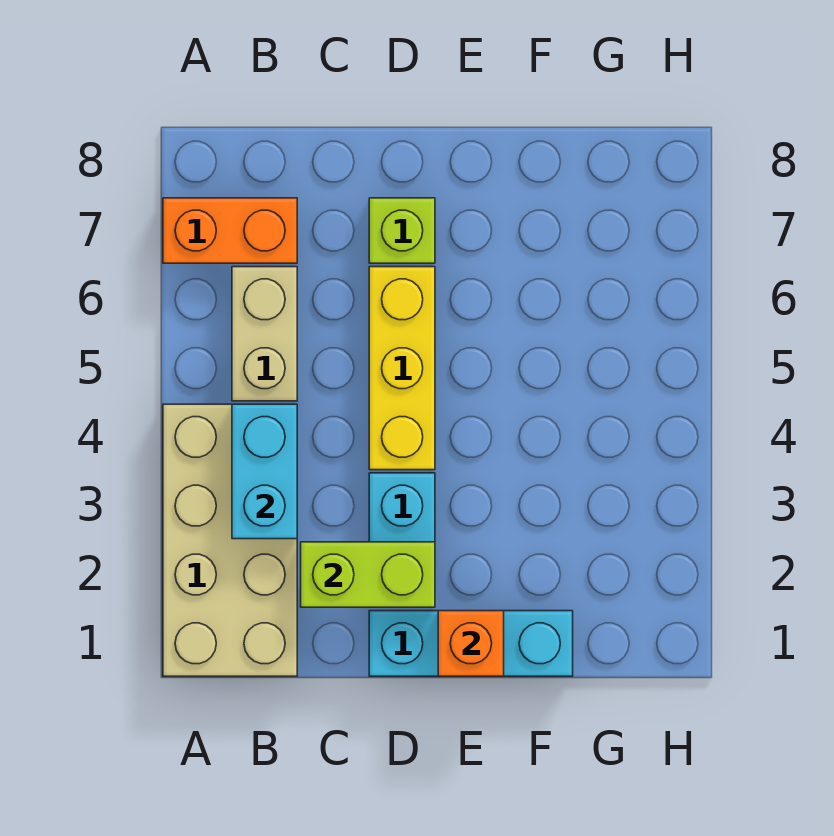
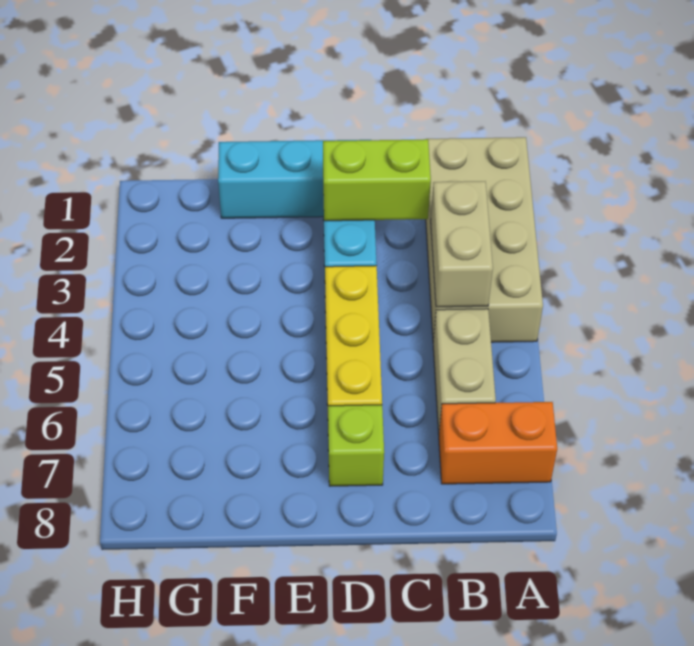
cyan 1x2 brick [232,404,297,539] -> tan 1x2 brick [431,181,493,307]
orange 1x1 brick [438,611,504,676] -> none

